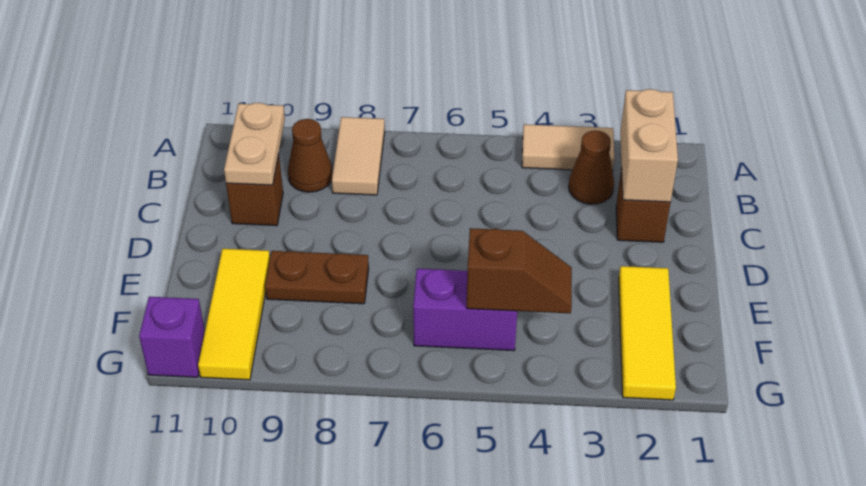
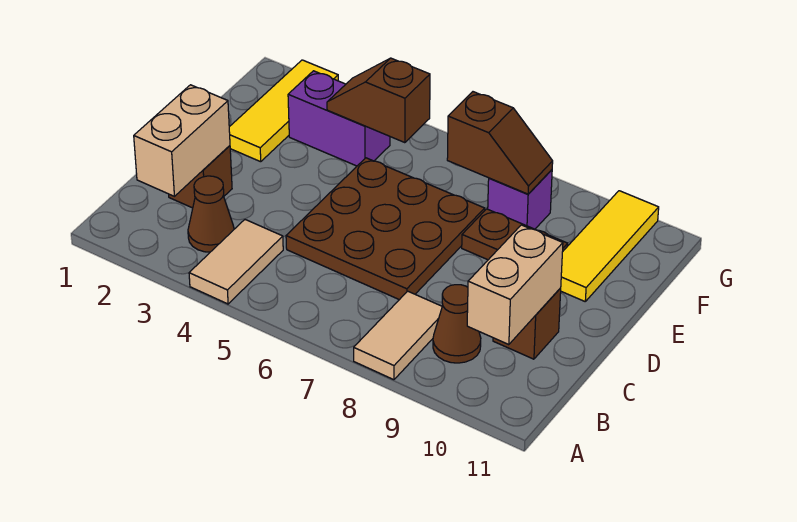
tan 1x2 tile [522,124,614,171] -> tan 1x2 tile turned to [189,220,283,304]
tan 1x2 plate [224,103,285,185] -> tan 1x2 brick [467,225,563,345]
none -> brown 3x3 plate [286,158,485,300]
purple 1x2 brick [413,269,517,351] -> purple 1x2 brick moved to [288,71,390,166]
none -> brown 1x2 slope [447,92,553,194]
purple 1x1 brick [139,297,205,377] -> purple 1x1 brick moved to [488,170,552,229]

